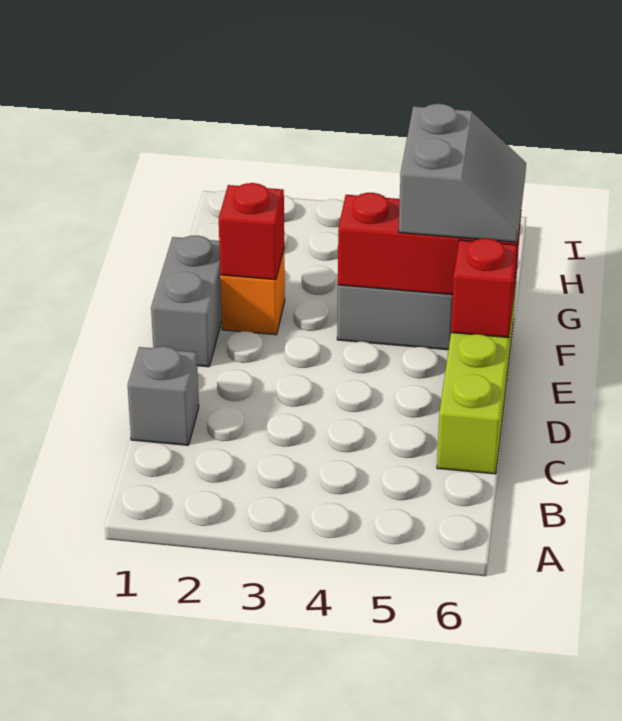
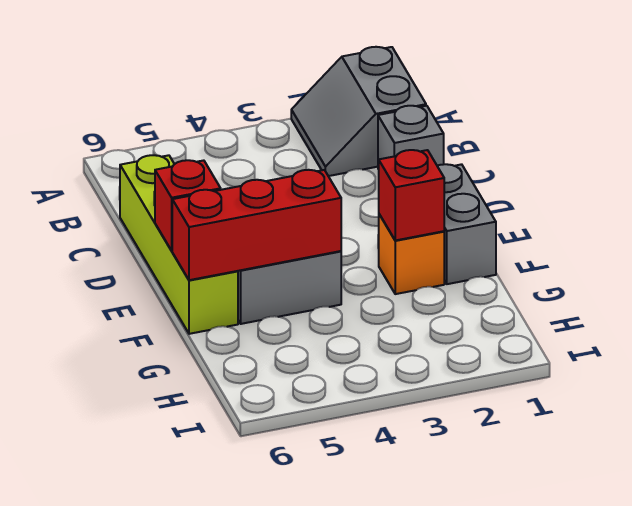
grey 2x2 slope [399,104,526,242] -> grey 2x2 slope moved to [291,47,426,176]

